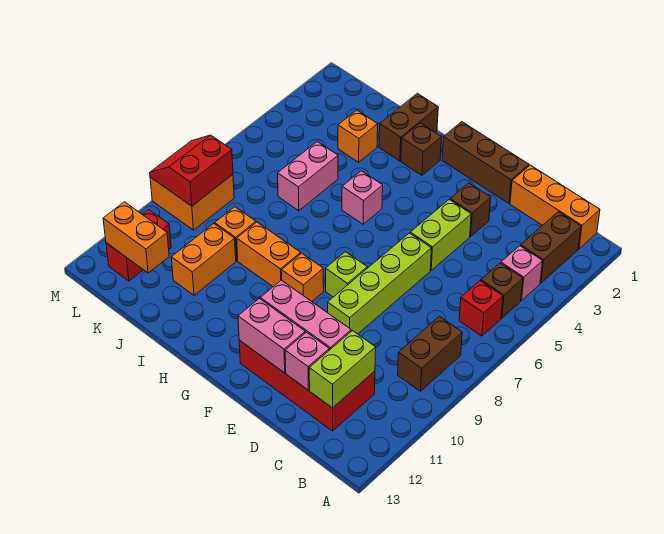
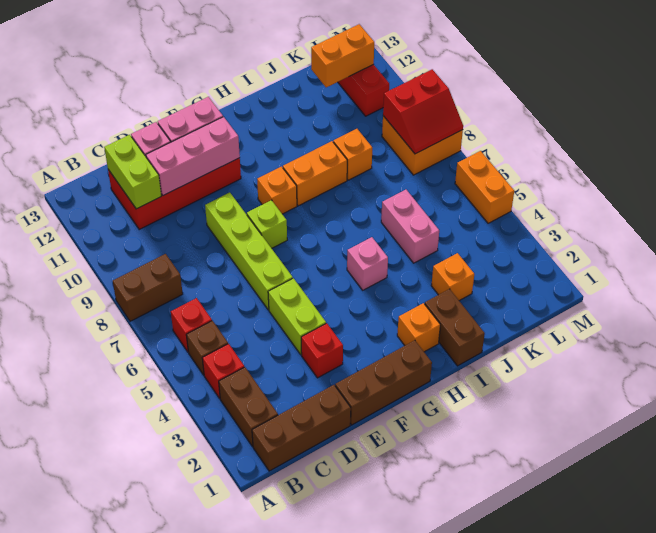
orange 1x3 brick [510,165,600,249] -> brown 1x3 brick [252,385,351,471]
pink 1x1 brick [501,246,542,301] -> red 1x1 brick [202,344,244,398]
brown 1x2 brick [398,316,462,391] -> brown 1x2 brick turned to [113,254,183,321]
brown 1x1 brick [450,183,491,237] -> red 1x1 brick [301,323,343,378]
brown 1x1 brick [401,123,441,175] -> orange 1x1 brick [397,303,440,352]
orange 1x2 brick [171,224,236,295] -> orange 1x2 brick moved to [455,151,514,223]
red 2x2 slope [150,135,233,206] -> red 2x2 slope turned to [383,69,463,154]

